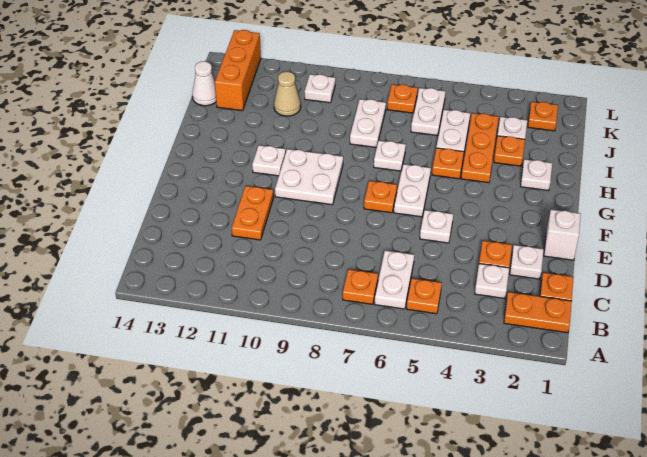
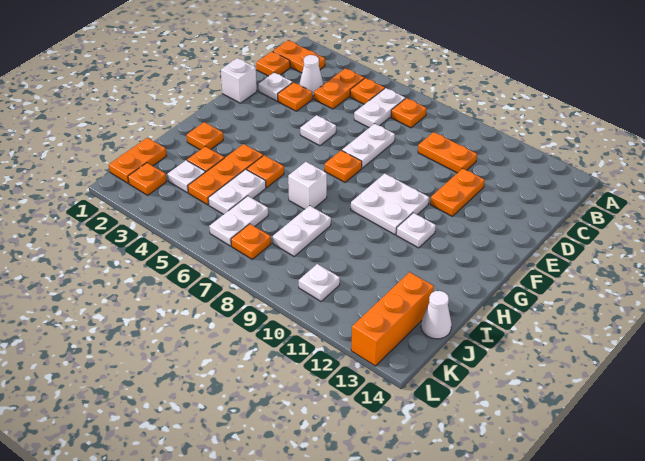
none -> orange 1x2 plate [314,68,364,109]
white 1x1 plate [475,264,509,298] -> white 1x1 cone [299,55,323,96]
none -> orange 1x2 plate [418,132,477,173]
white 1x2 plate [394,164,431,217] -> white 1x2 plate moved to [342,124,395,168]
white 1x1 plate [521,159,552,191] -> orange 1x1 plate [187,122,223,150]
white 1x1 plate [374,141,406,171] -> white 1x1 brick [288,162,327,209]
none -> orange 1x2 plate [109,138,167,183]
tan 1x1 cone [274,72,301,116] -> none

